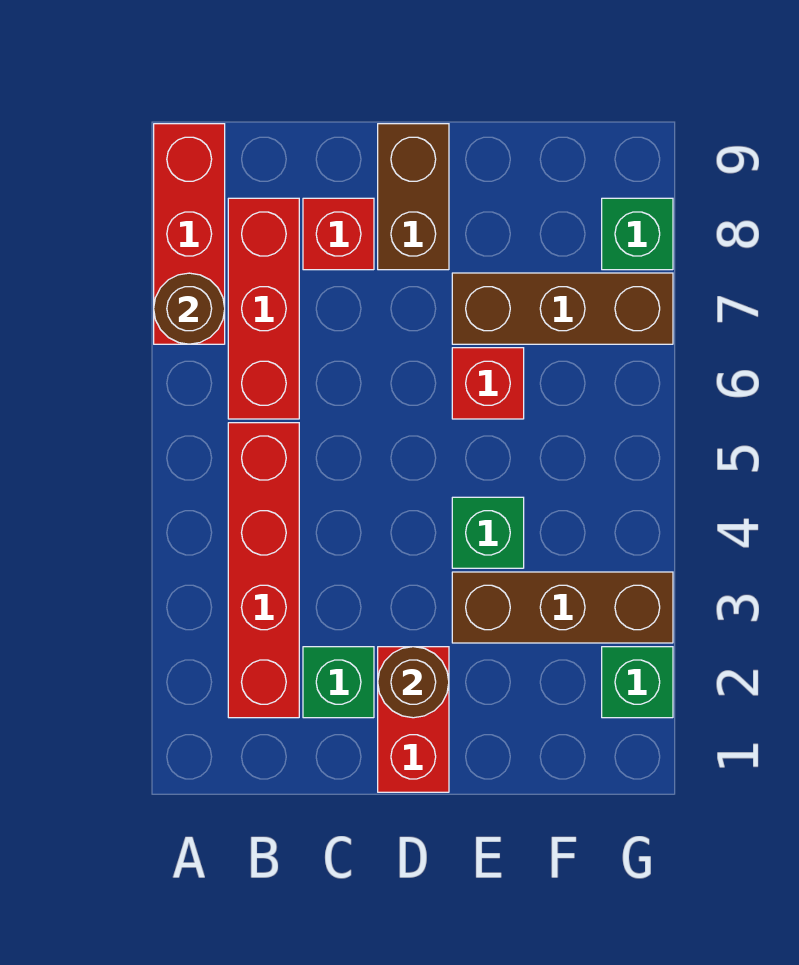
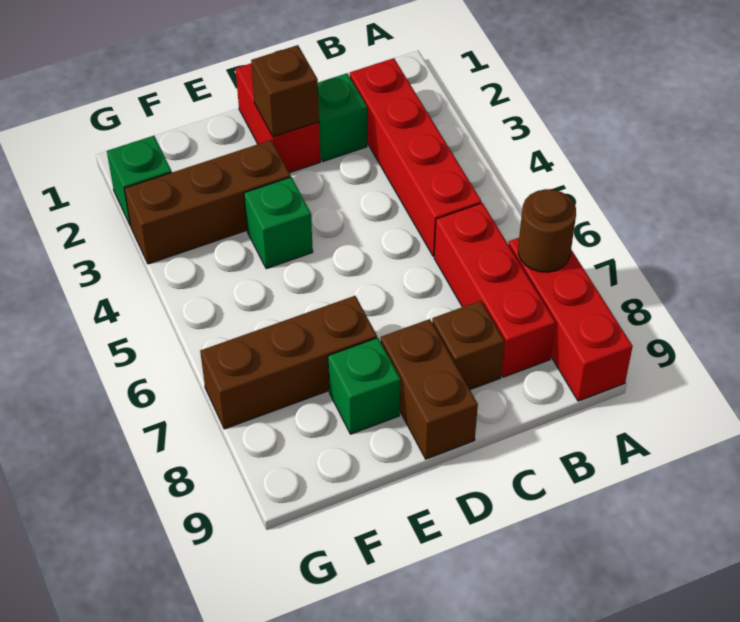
red 1x1 brick [303,198,374,270] -> brown 1x1 brick [432,301,505,390]
brown 1x1 round brick [378,647,449,718] -> brown 1x1 brick [251,45,319,137]
red 1x1 brick [452,348,524,419] -> none
green 1x1 brick [602,198,673,270] -> green 1x1 brick moved to [328,338,400,434]

